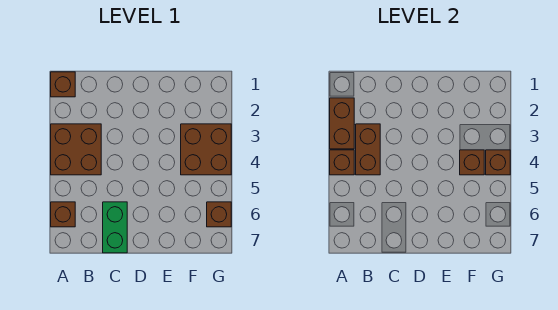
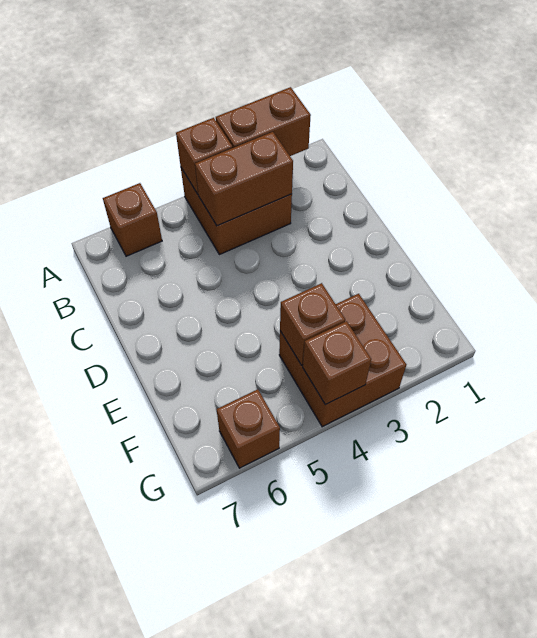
brown 1x1 brick [51,72,75,97] -> none
green 1x2 brick [103,202,127,253] -> none

